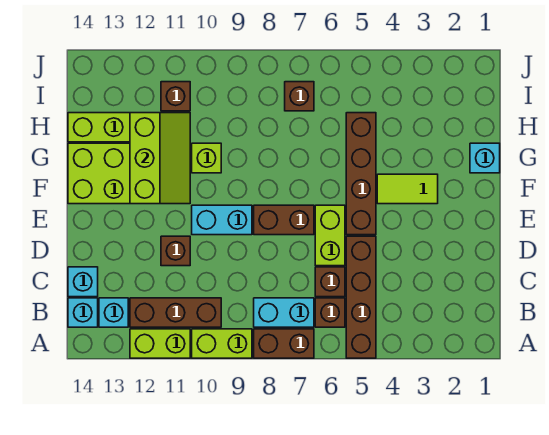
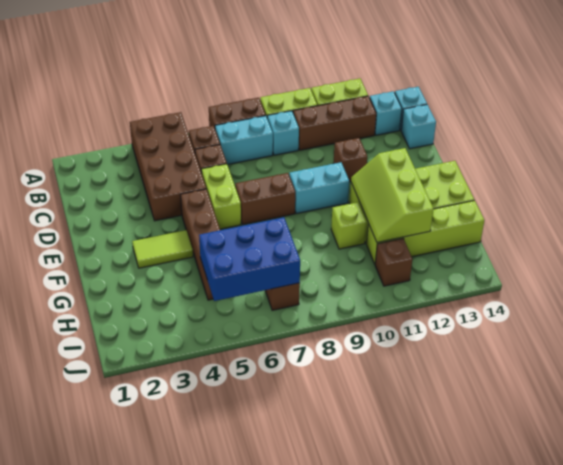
brown 1x4 brick [346,236,376,358] -> brown 2x4 brick [130,112,206,221]
cyan 1x1 brick [470,143,500,173] -> cyan 1x1 brick moved to [267,111,299,155]
none -> blue 2x3 brick [199,217,300,301]

